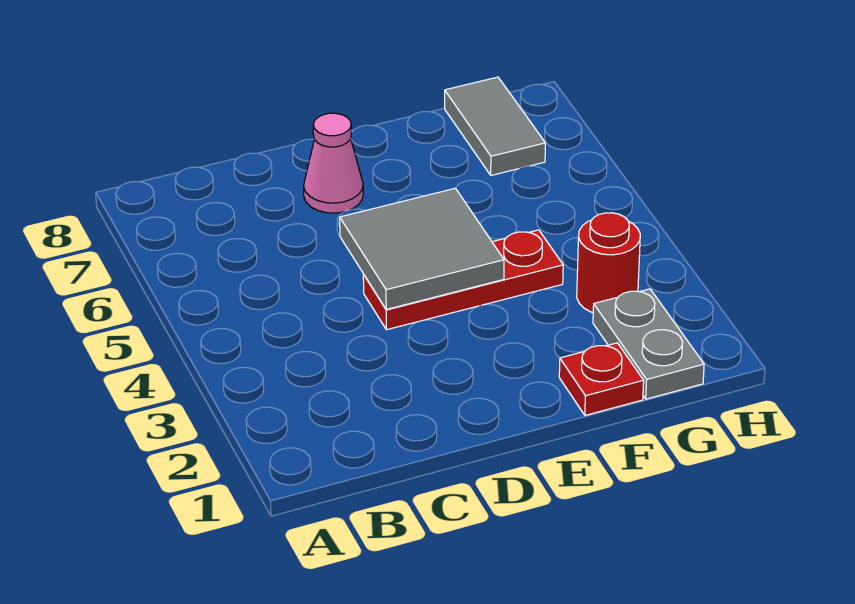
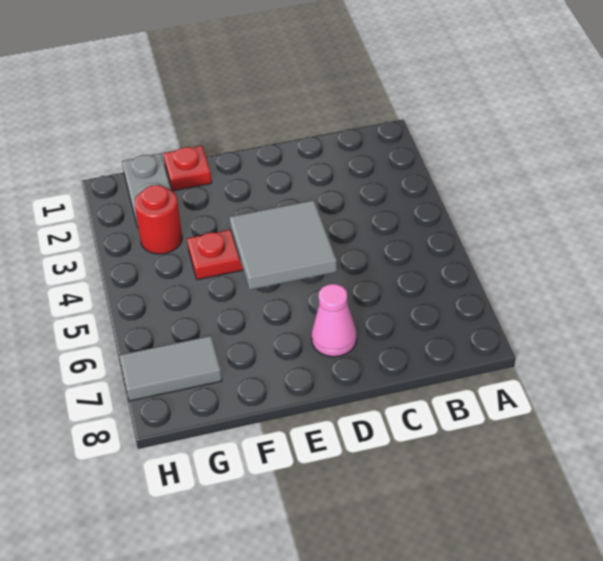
grey 1x2 tile [445,77,545,175] -> grey 1x2 tile turned to [119,336,222,401]

